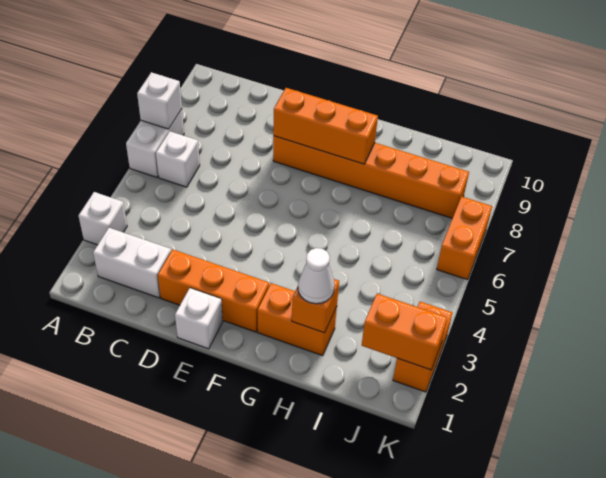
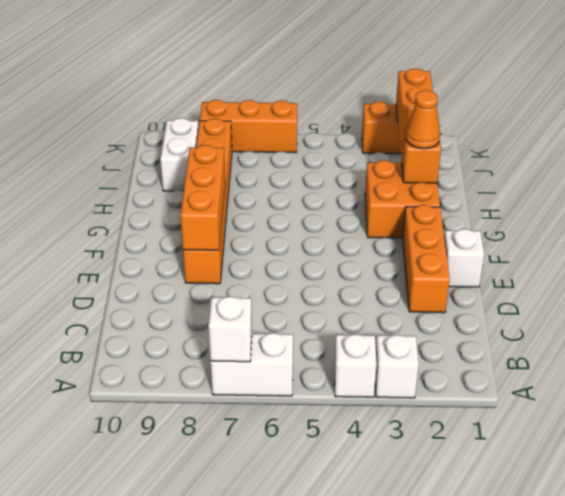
white 1x2 brick [93,228,171,298] -> white 1x2 brick moved to [160,118,198,191]
white 1x1 brick [156,131,200,187] -> white 1x1 brick moved to [335,334,377,397]
orange 1x2 brick [258,283,337,356] -> orange 2x2 brick [365,160,440,238]
white 1x1 cone [298,248,335,304] -> orange 1x1 cone [406,90,440,149]
orange 1x2 brick [437,196,492,280] -> orange 1x3 brick [200,100,297,153]

